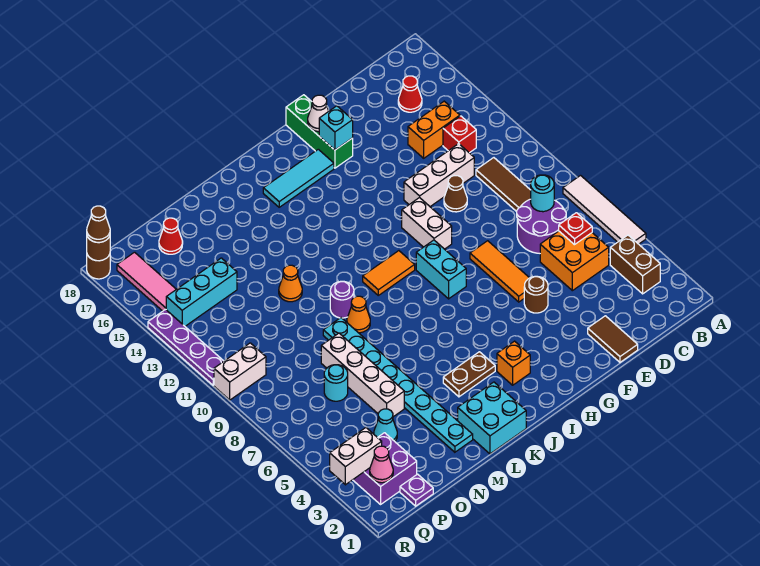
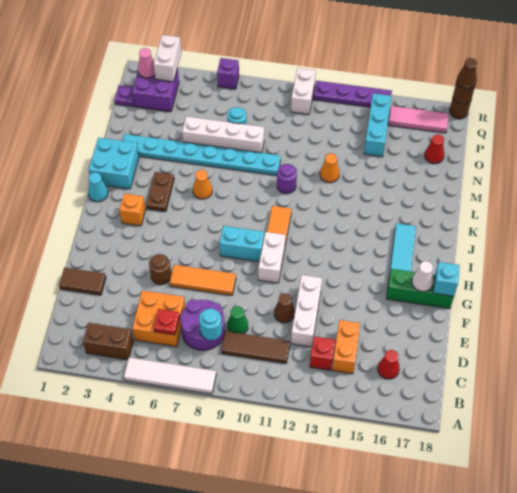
none -> green 1x1 cone [227,306,248,334]
white 1x2 brick [402,197,452,249] -> white 1x2 brick turned to [258,232,285,283]
cyan 1x1 brick [319,106,353,150] -> cyan 1x1 brick moved to [433,262,460,296]
orange 1x1 cone [347,296,370,333] -> orange 1x1 cone moved to [193,170,212,199]
cyan 1x1 cone [374,409,397,441] -> cyan 1x1 cone moved to [88,172,108,202]
none -> purple 1x1 brick [217,58,239,89]

